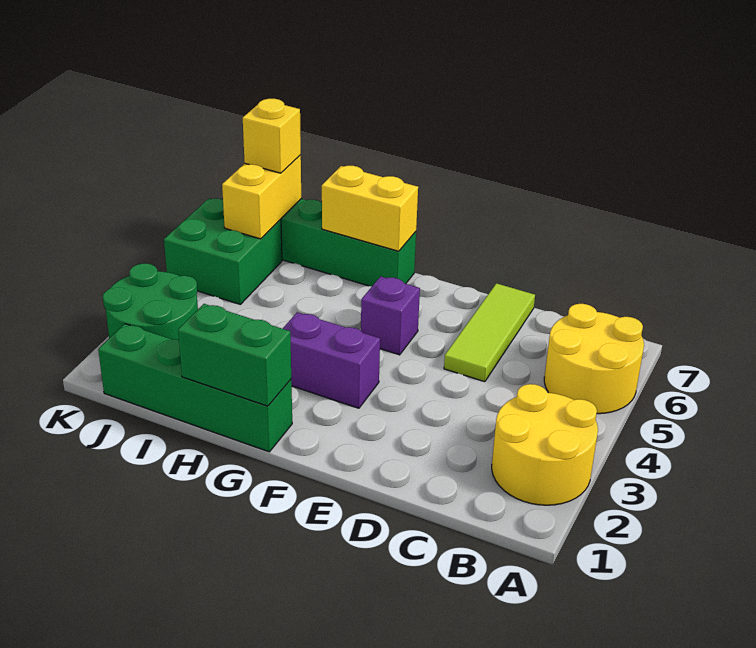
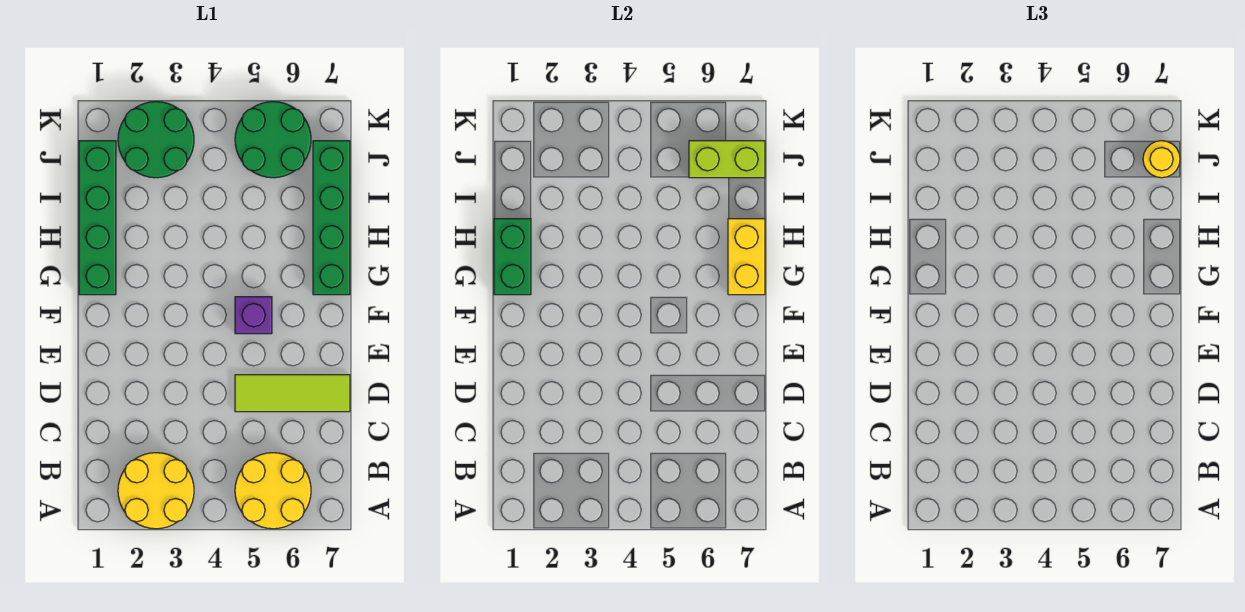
purple 1x2 brick [283,312,380,408] -> none
green 2x2 brick [164,198,282,304] -> green 2x2 round brick [235,102,311,178]
yellow 1x2 brick [222,155,301,239] -> lime 1x2 brick [689,141,765,178]
yellow 1x1 brick [243,99,301,173] -> yellow 1x1 round brick [1143,141,1180,178]

